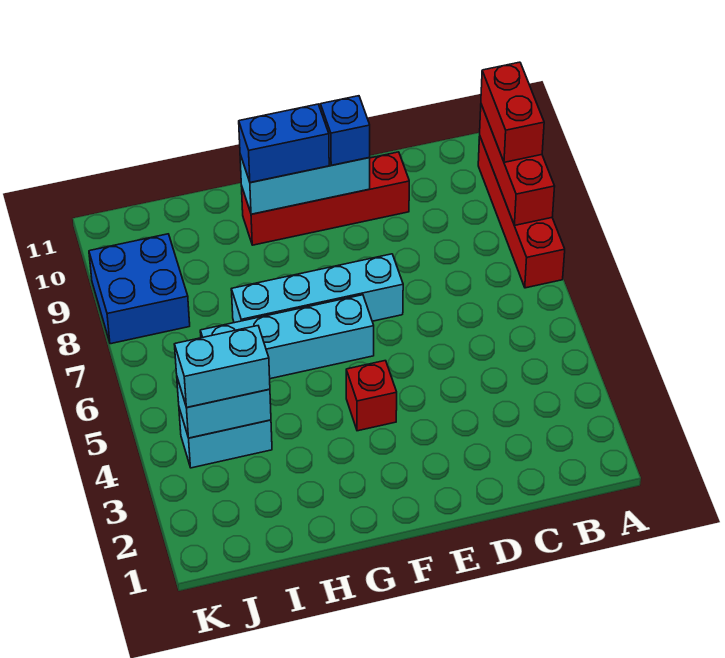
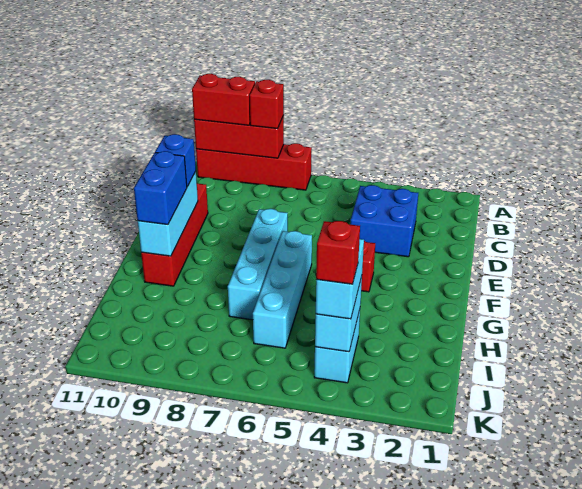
none -> red 1x1 brick [250,80,284,129]
none -> red 1x1 brick [316,221,360,284]
blue 2x2 brick [89,234,190,344] -> blue 2x2 brick moved to [350,185,418,257]

